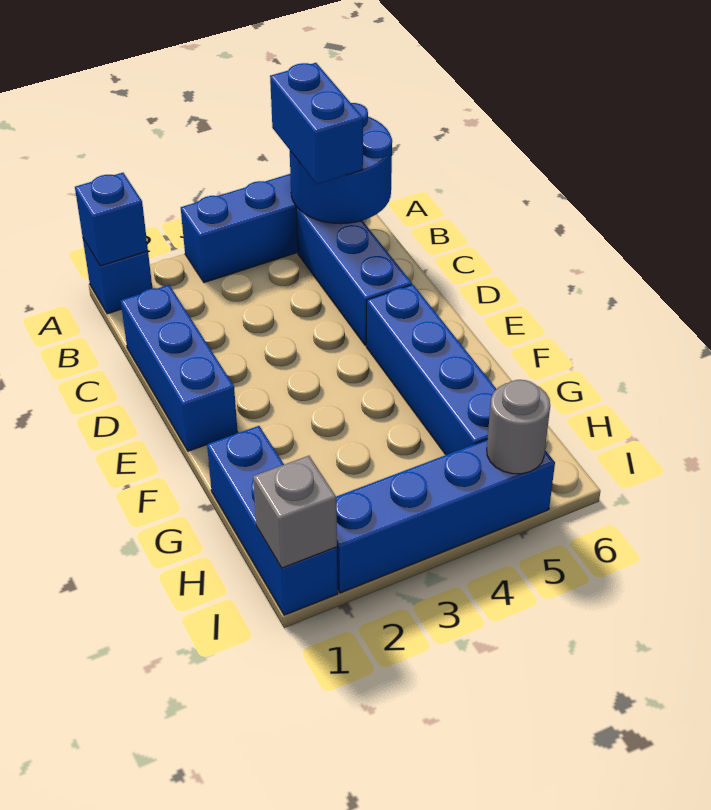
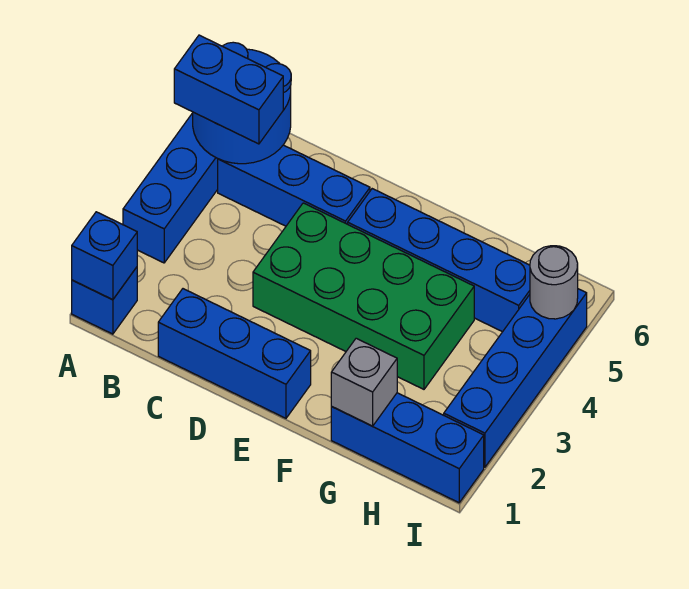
none -> green 2x4 brick [253,203,474,389]
grey 1x1 brick [253,456,337,568] -> grey 1x1 brick moved to [331,338,397,426]

